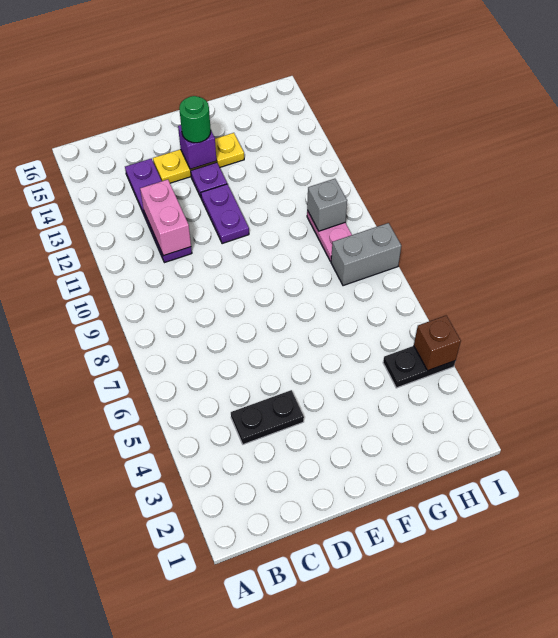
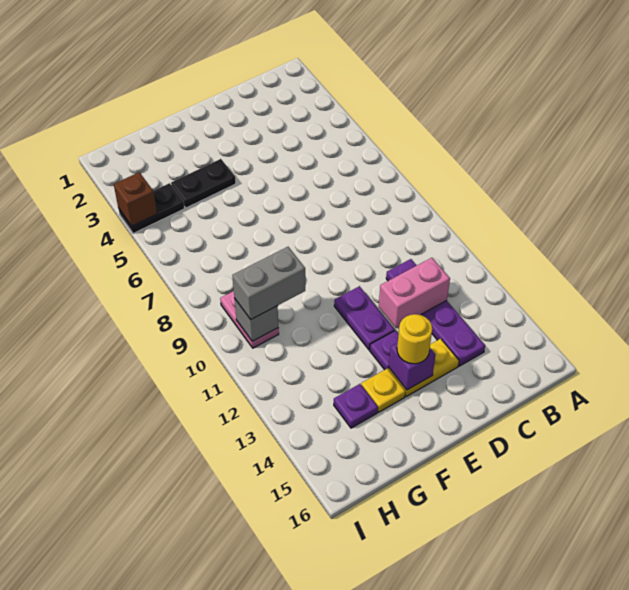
black 1x2 plate [231,390,304,444] -> black 1x2 plate moved to [171,159,236,208]
pink 1x2 brick [140,180,191,256] -> pink 1x2 brick turned to [379,258,450,328]
green 1x1 round brick [179,96,211,143] -> yellow 1x1 round brick [397,314,432,364]
none -> purple 1x1 plate [334,384,378,428]
grey 1x2 brick [331,223,401,286] -> grey 1x2 brick moved to [232,247,305,319]

